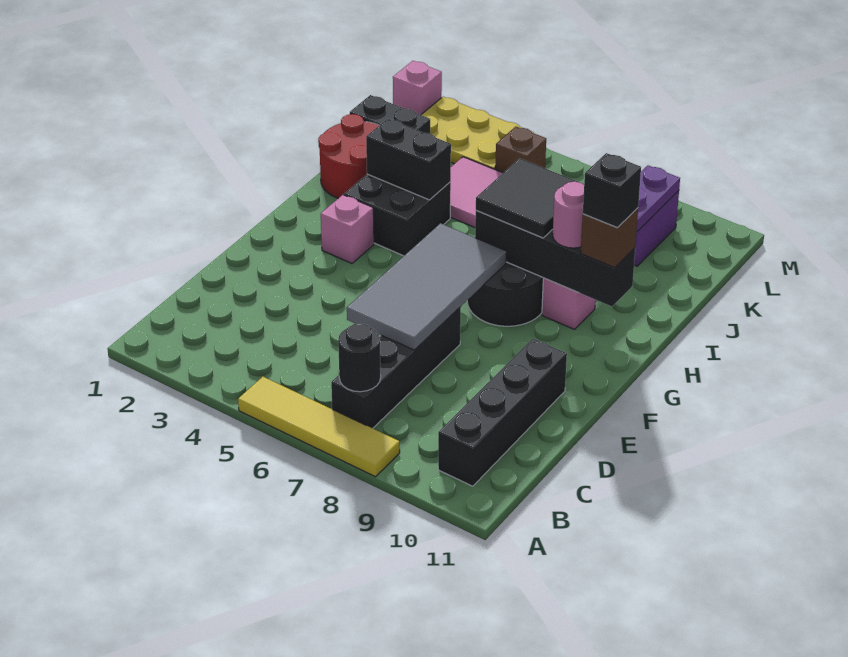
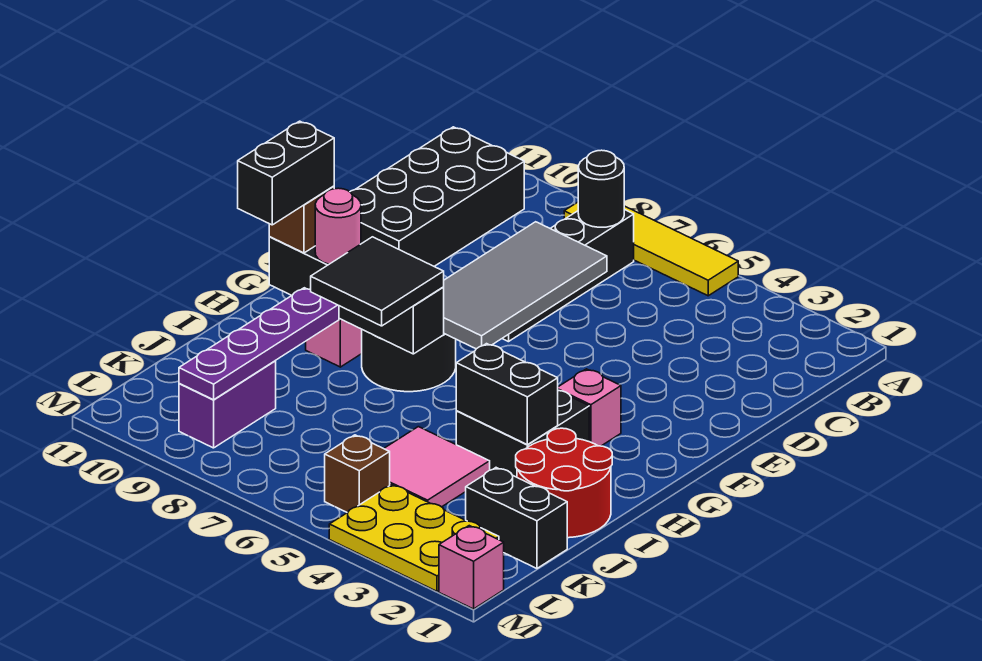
black 1x4 brick [438,338,567,486] -> black 2x4 brick [350,127,524,266]
black 1x1 brick [583,153,641,228] -> black 1x2 brick [238,121,334,225]

